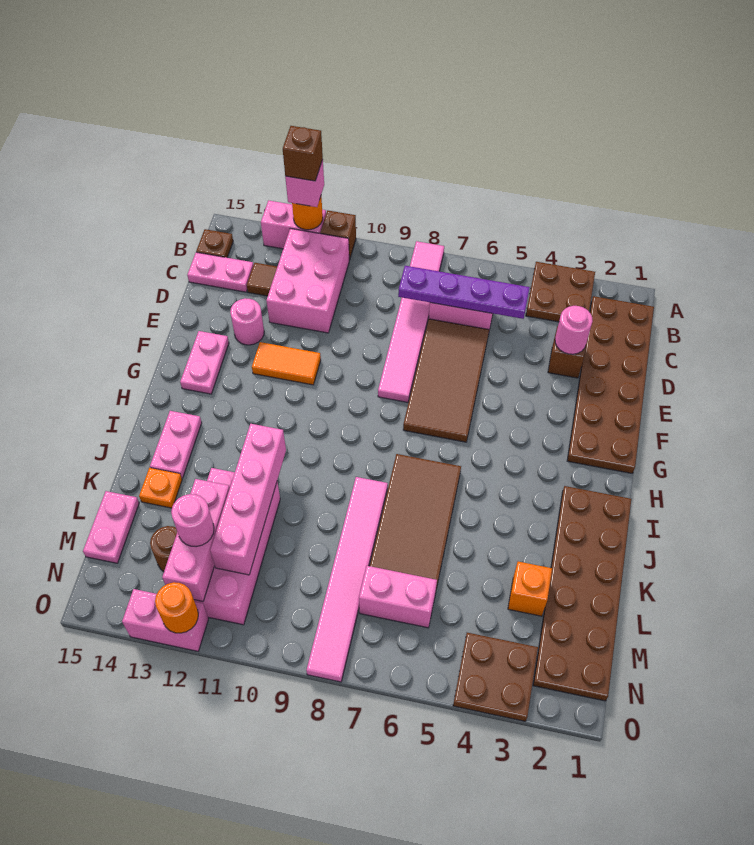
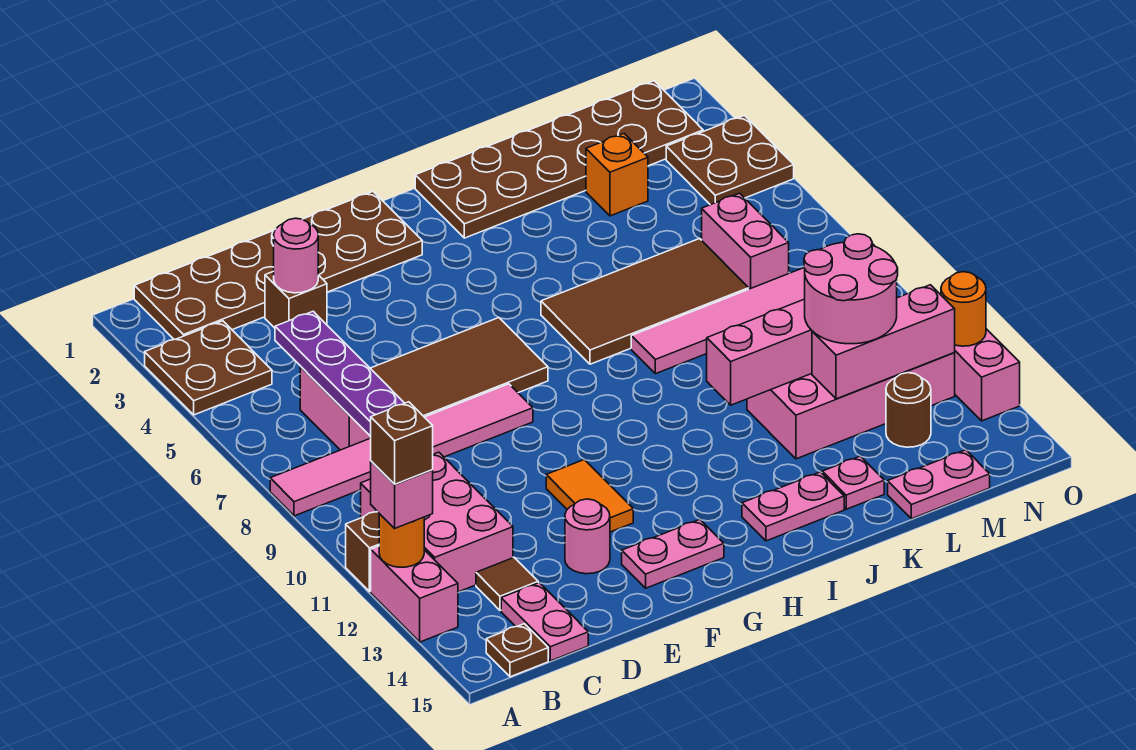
pink 2x3 brick [266,229,349,333] -> pink 2x3 brick turned to [361,452,513,592]
orange 1x1 plate [139,468,182,508] -> pink 1x1 plate [822,456,884,509]
pink 1x1 round brick [171,494,214,547] -> pink 2x2 round brick [804,234,898,344]

